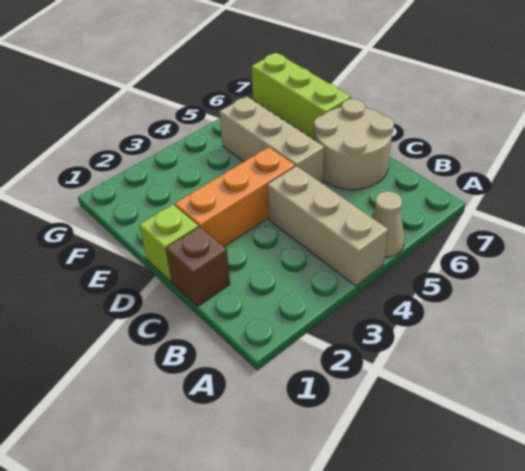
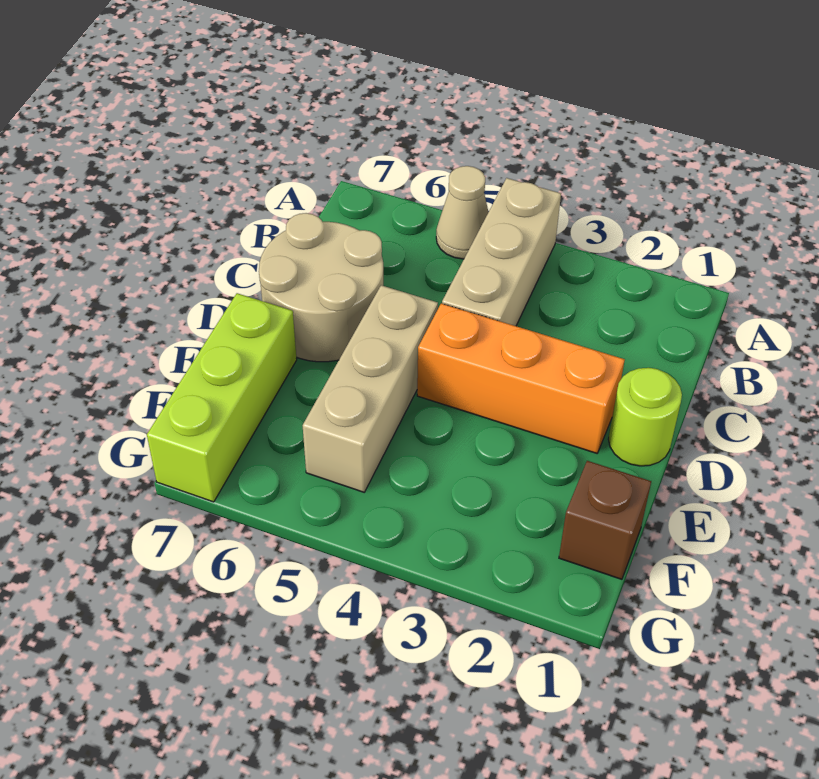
brown 1x1 brick [166,227,230,306] -> brown 1x1 brick moved to [559,461,651,579]
lime 1x1 brick [139,205,198,282] -> lime 1x1 round brick [608,368,682,466]

